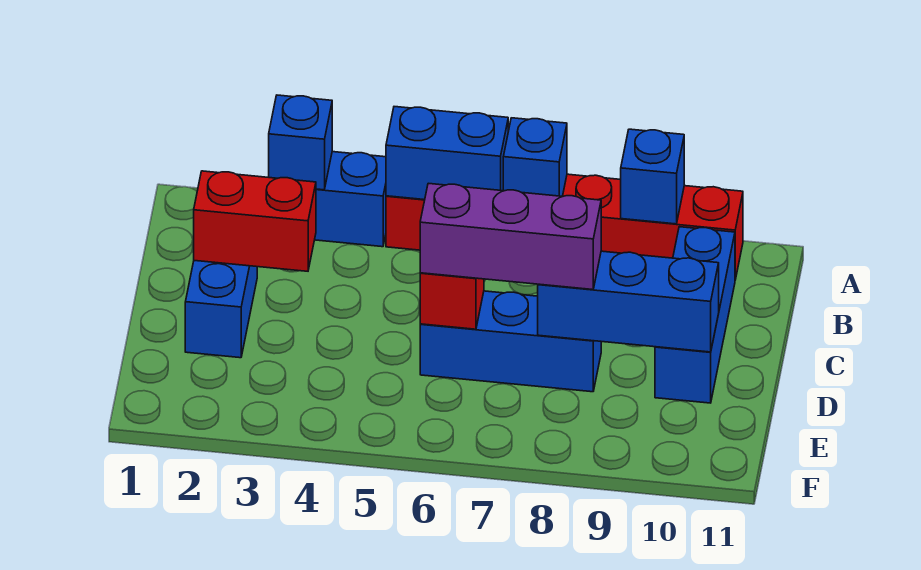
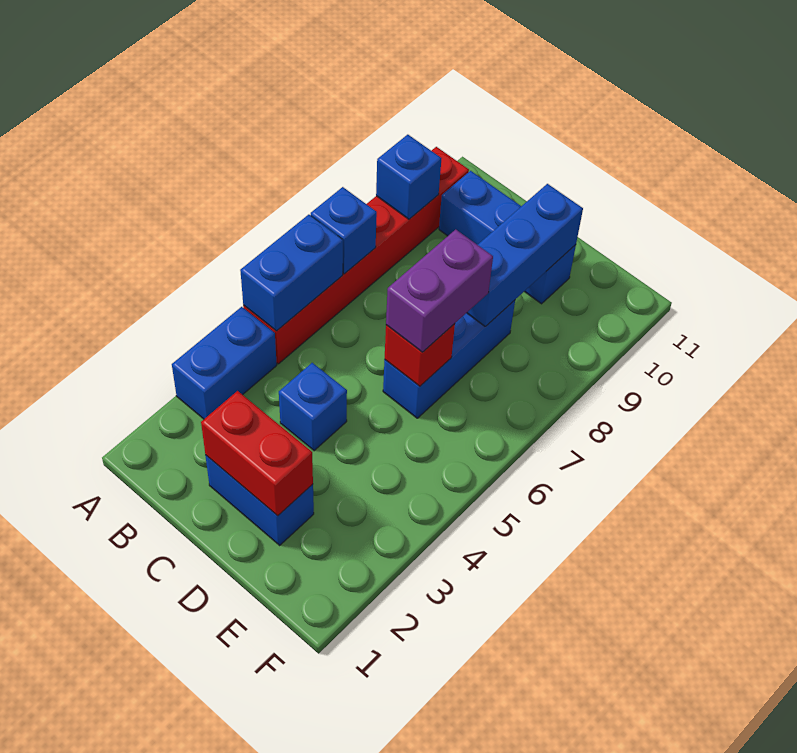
blue 1x1 brick [269,95,332,190] -> blue 1x1 brick moved to [279,363,347,451]
red 1x2 brick [194,171,316,271] -> red 1x2 brick turned to [201,391,313,516]
purple 1x3 brick [420,183,601,290] -> purple 1x2 brick [386,229,493,352]

